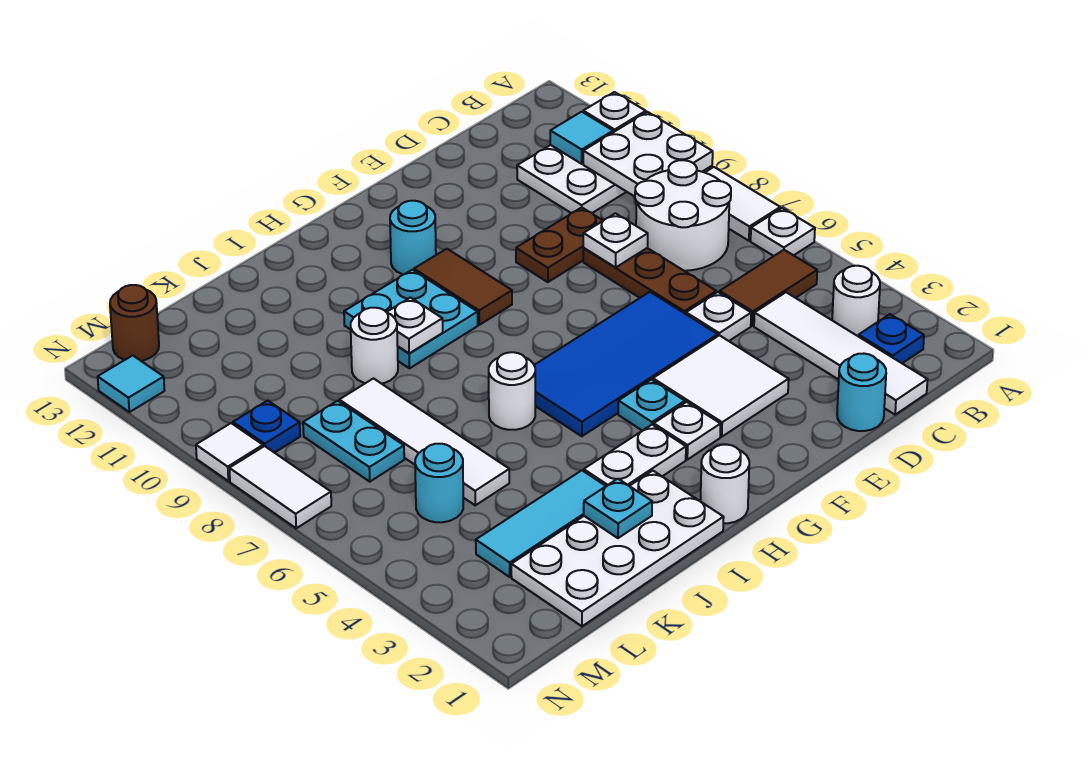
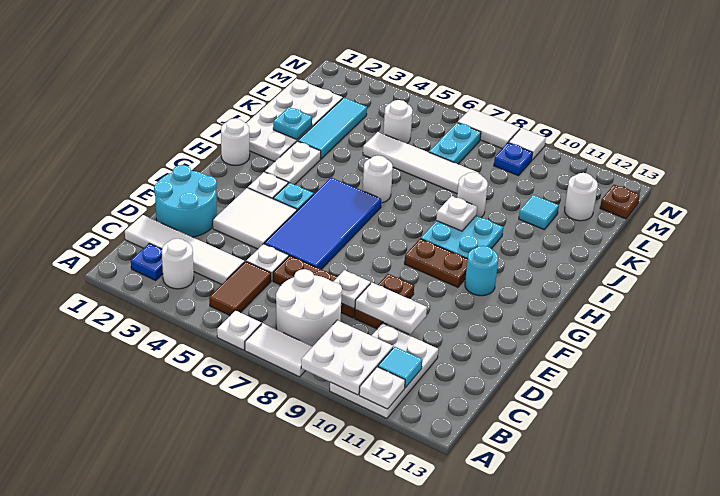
cyan 1x1 round brick [837,354,886,431] -> cyan 2x2 round brick [154,165,217,237]
none -> white 1x2 plate [355,283,427,334]
brown 1x2 tile [414,249,512,325] -> brown 1x2 plate [404,239,468,287]
cyan 1x1 round brick [415,444,463,522] -> white 1x1 round brick [383,100,412,143]
cyan 1x2 plate [303,401,404,482] -> cyan 1x2 plate turned to [429,123,481,164]
none -> white 1x1 round brick [565,173,598,221]
brown 1x1 round brick [110,285,159,361] -> brown 1x1 plate [600,185,640,219]
cyan 1x1 tile [98,355,165,412] -> cyan 1x1 tile moved to [519,195,559,229]

